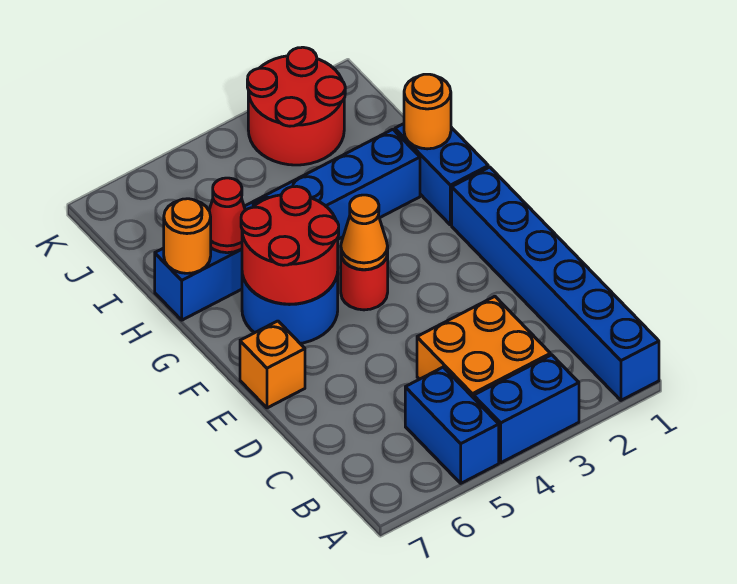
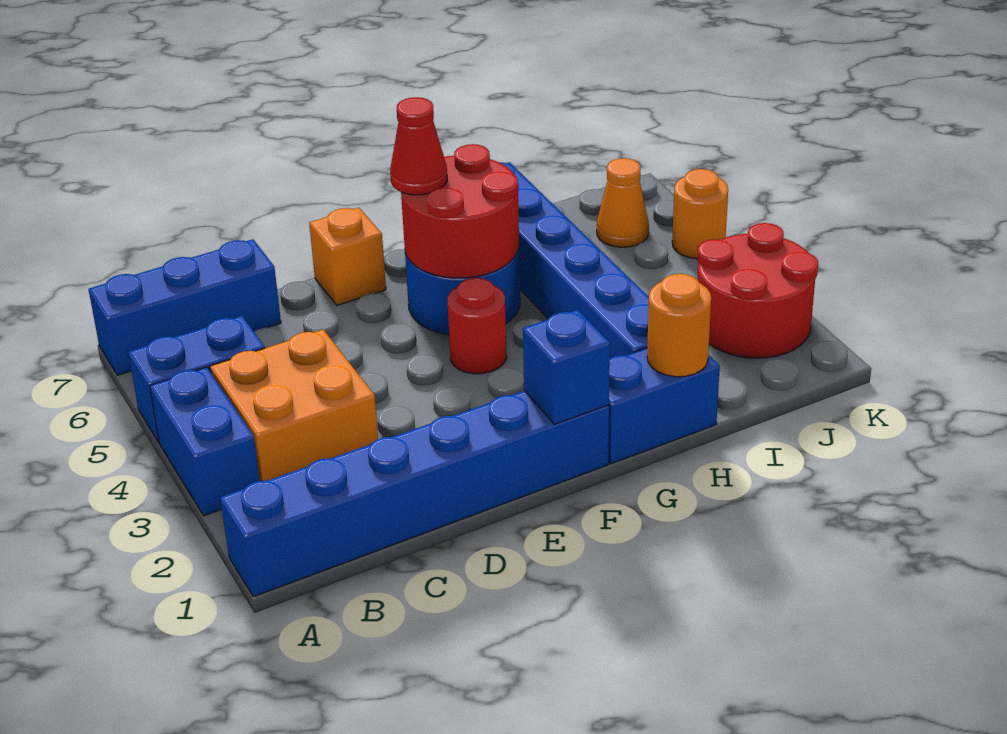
none -> blue 1x3 brick [88,239,281,375]
none -> blue 1x1 brick [523,310,610,424]
orange 1x1 cone [341,195,388,270] -> orange 1x1 cone moved to [597,158,649,247]
red 1x1 cone [209,178,245,253] -> red 1x1 cone moved to [390,97,447,195]
orange 1x1 round brick [164,199,211,273] -> orange 1x1 round brick moved to [672,169,728,259]

